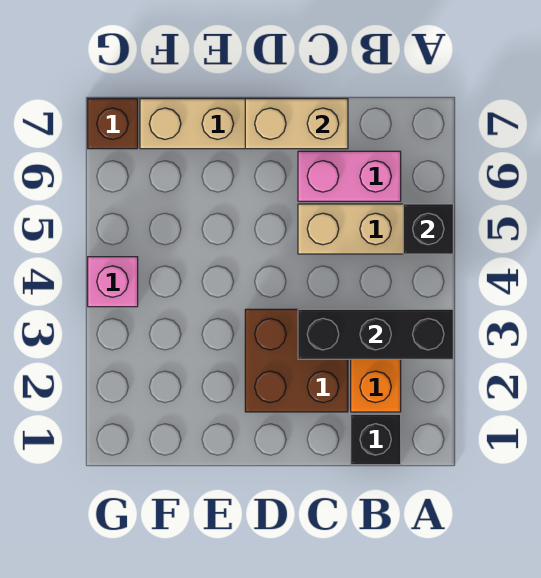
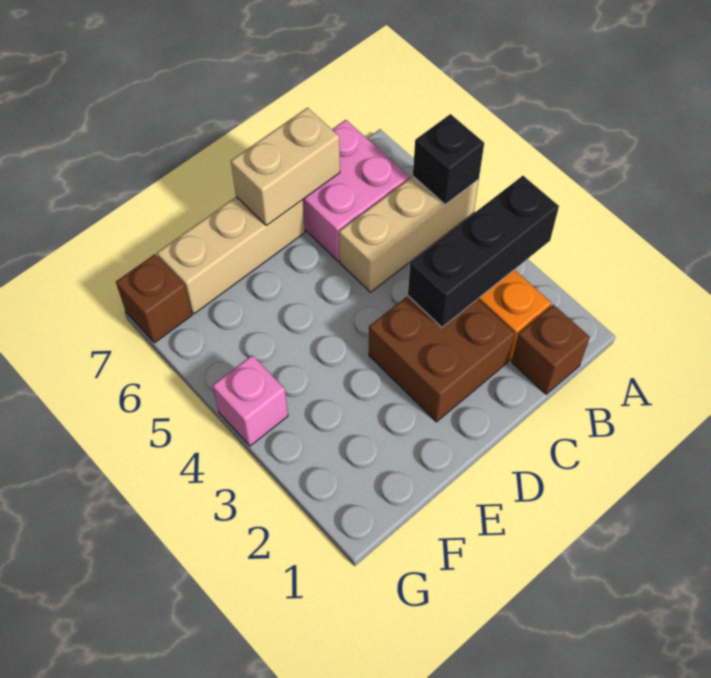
black 1x1 brick [351,414,401,465] -> brown 1x1 brick [512,305,590,394]
pink 1x2 brick [298,151,401,201] -> pink 2x2 brick [303,120,409,261]

